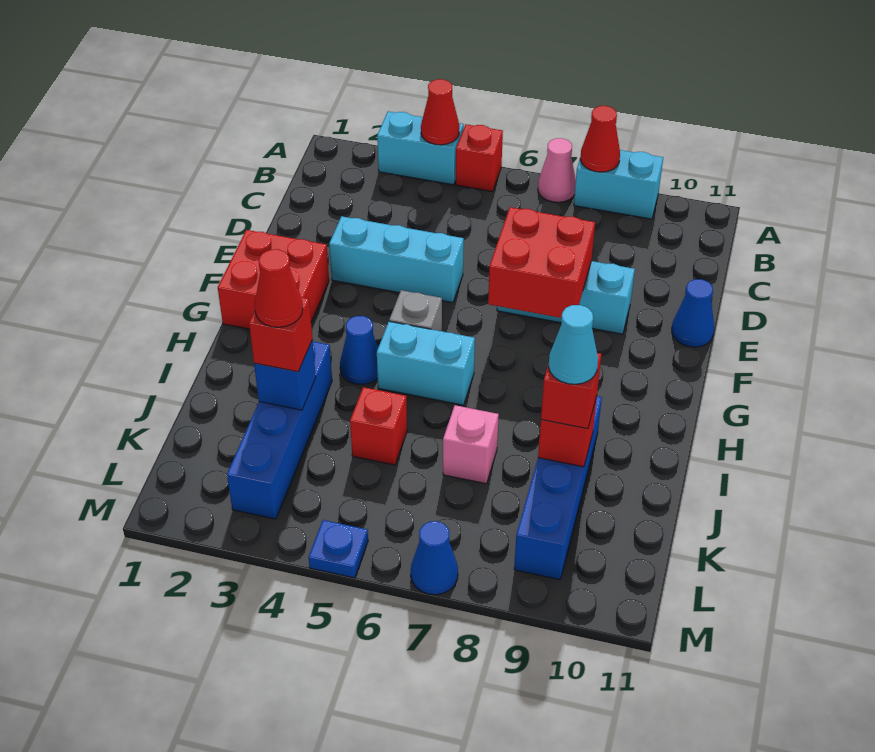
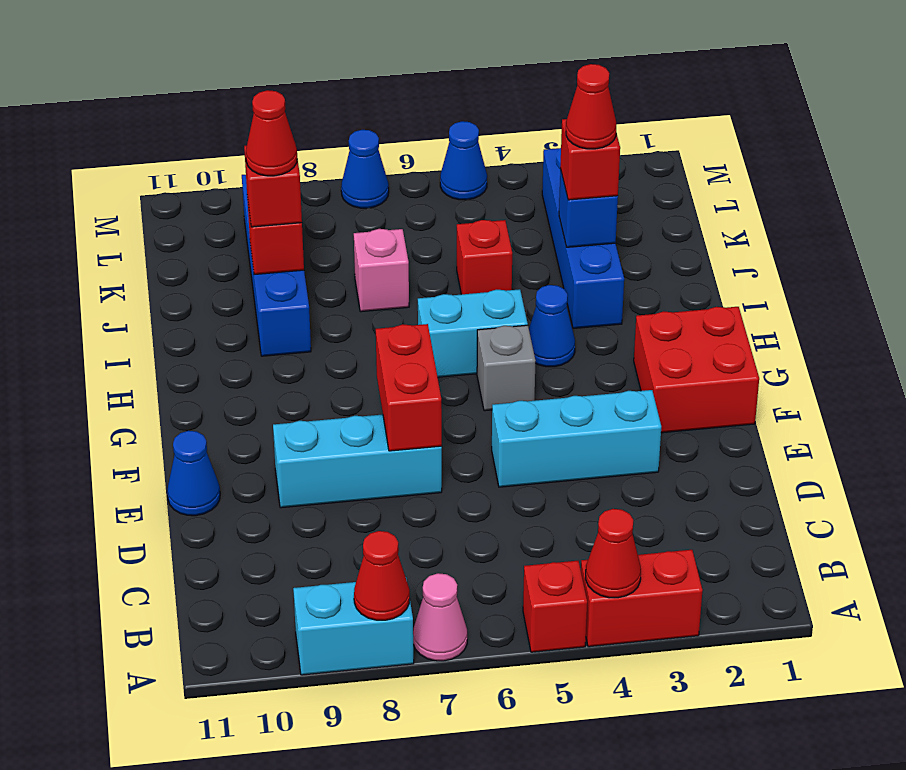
cyan 1x2 brick [377,111,464,185] -> red 1x2 brick [581,550,703,647]
red 2x2 brick [488,207,595,318] -> red 1x2 brick [376,324,442,451]
cyan 1x1 cone [549,305,598,384] -> red 1x1 cone [246,90,297,176]
blue 1x1 plate [309,520,368,578] -> blue 1x1 cone [440,121,487,200]

